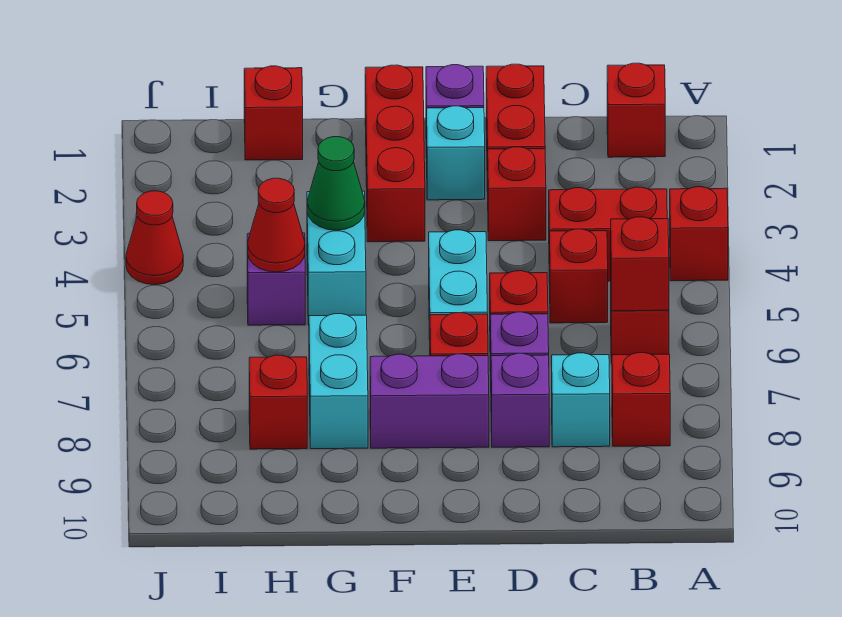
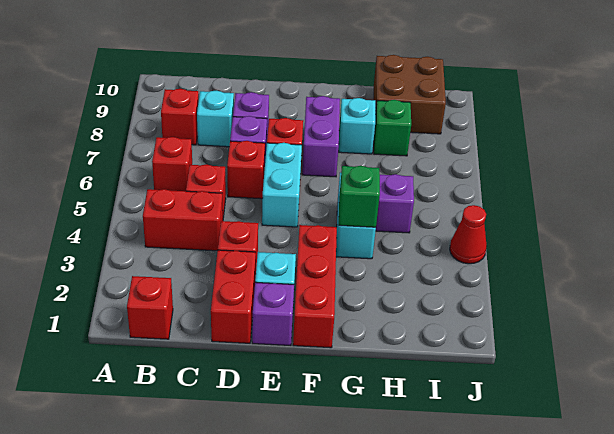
red 1x1 brick [670,187,728,281] -> none
red 1x1 brick [611,217,669,311] -> none
purple 1x2 brick [370,354,489,448] -> purple 1x2 brick turned to [302,96,340,177]
green 1x1 cone [307,137,365,230] -> green 1x1 brick [339,166,380,227]
cyan 1x2 brick [309,314,368,449] -> cyan 1x1 brick [339,98,375,154]
red 1x1 brick [244,66,303,160] -> none
red 1x1 cone [247,178,305,272] -> none
red 1x1 brick [249,355,307,449] -> green 1x1 brick [374,100,411,156]
none -> brown 2x2 brick [374,55,446,134]

